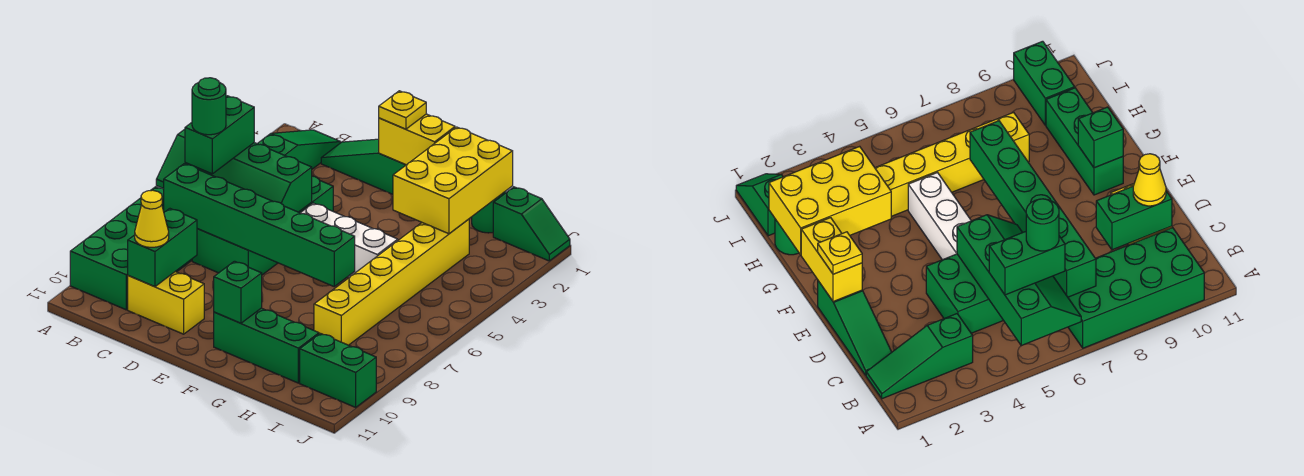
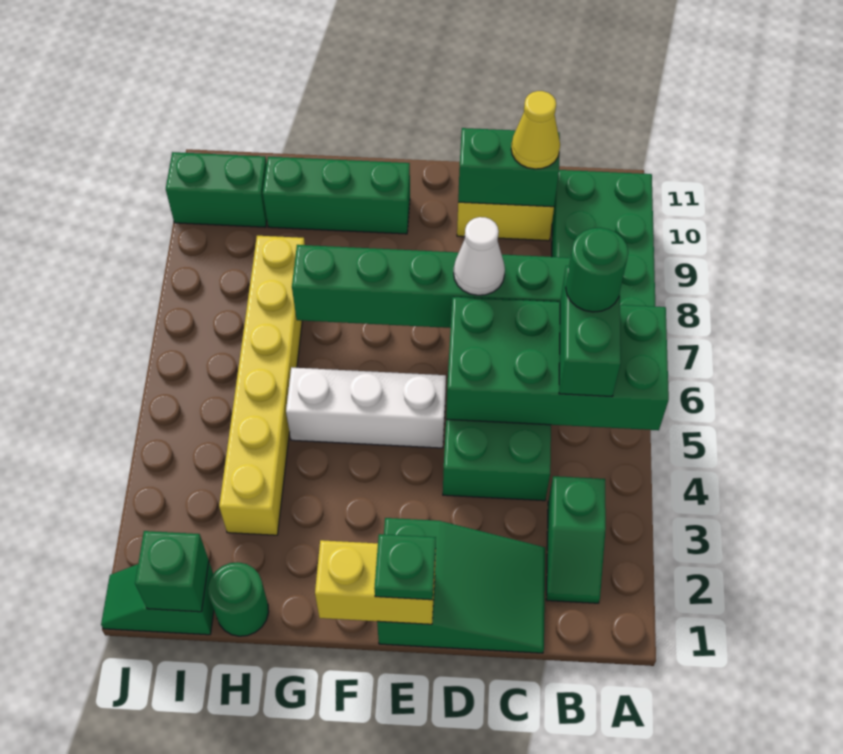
green 2x4 slope [156,129,312,212] -> green 2x4 brick [446,297,669,430]
green 1x3 slope [257,130,340,169] -> green 1x2 slope [546,476,606,603]
green 1x3 slope [321,139,406,194] -> green 2x3 slope [377,518,545,653]
green 1x2 brick [128,209,197,287] -> green 1x2 brick turned to [458,128,560,207]
none -> white 1x1 cone [454,217,505,295]
yellow 1x1 plate [379,91,426,129] -> green 1x1 plate [374,534,436,600]
green 1x1 brick [214,261,262,323] -> green 1x1 brick moved to [135,531,209,612]
yellow 2x3 brick [393,127,513,234] -> none

